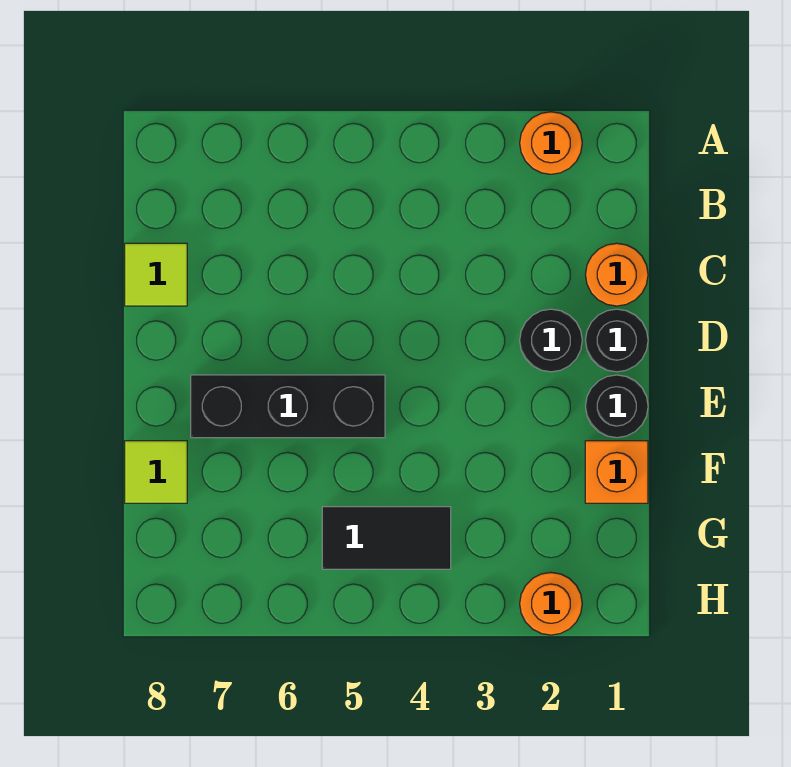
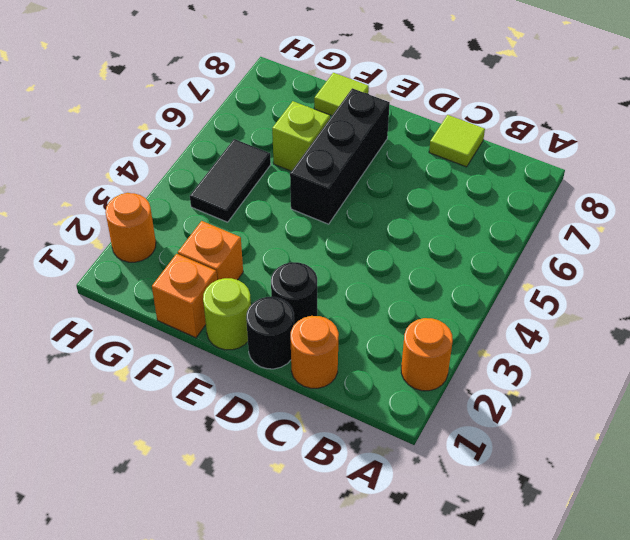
black 1x1 round brick [586,375,648,438] -> lime 1x1 round brick [203,278,251,350]
none -> orange 1x1 brick [178,221,243,280]
none -> lime 1x1 brick [272,101,330,171]

